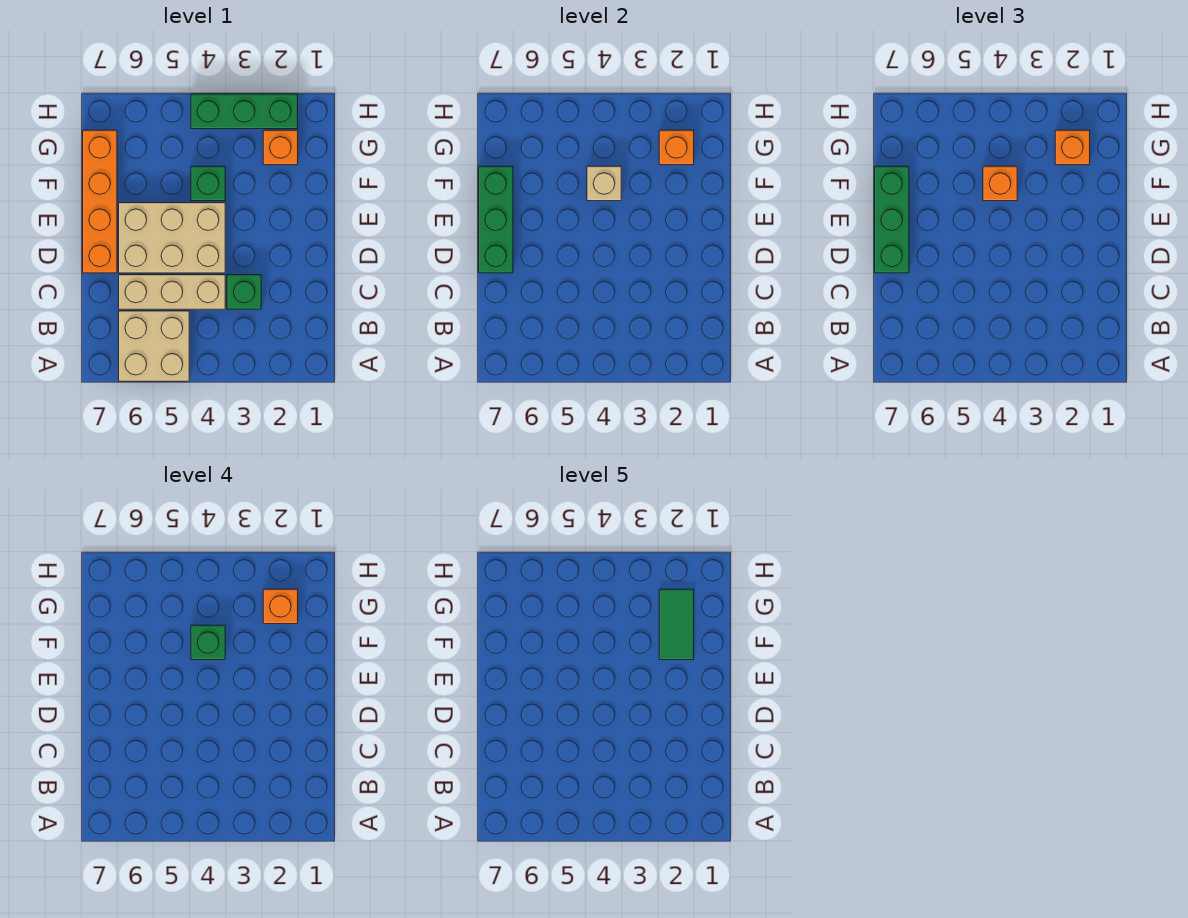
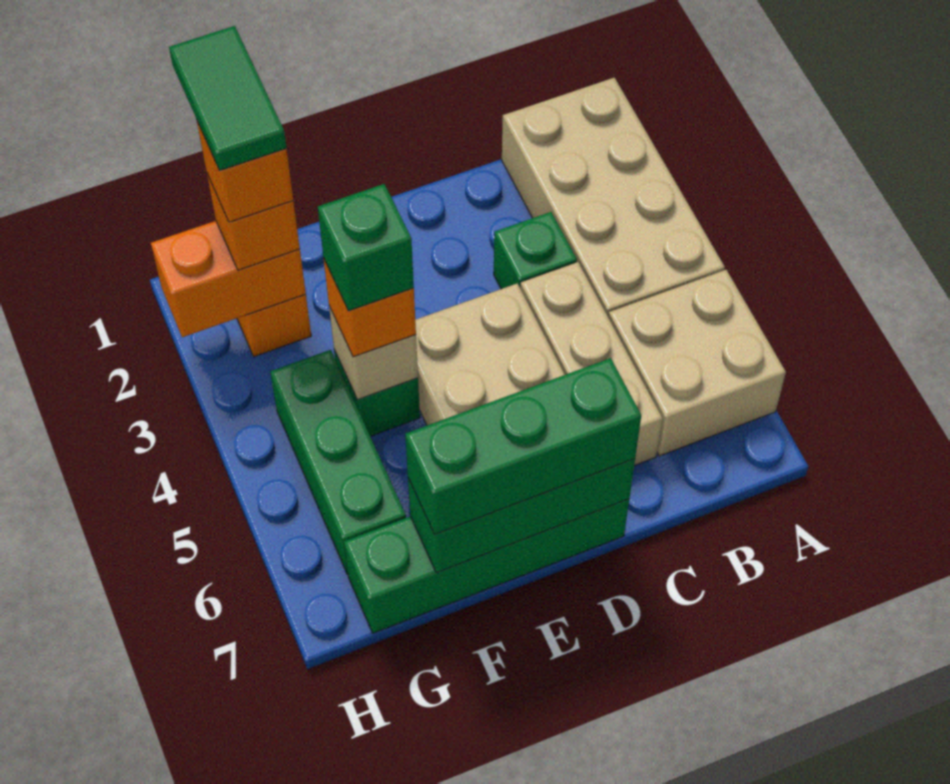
none -> tan 2x4 brick [502,78,725,316]
orange 1x4 brick [83,130,117,273] -> green 1x4 brick [344,499,629,633]
green 1x2 tile [659,589,694,660] -> green 1x2 tile turned to [169,26,286,171]
orange 1x1 brick [659,130,694,165] -> orange 1x2 brick [151,221,306,337]
green 1x3 brick [191,94,298,129] -> green 1x3 brick moved to [270,350,406,575]

